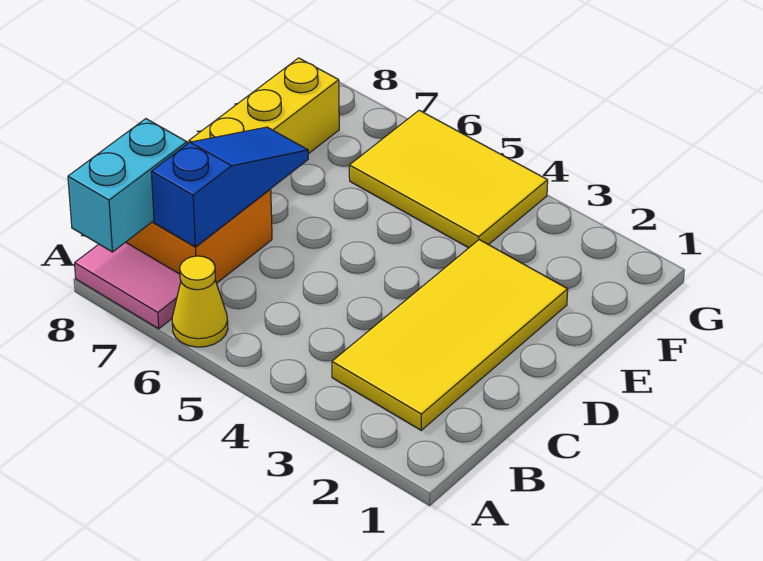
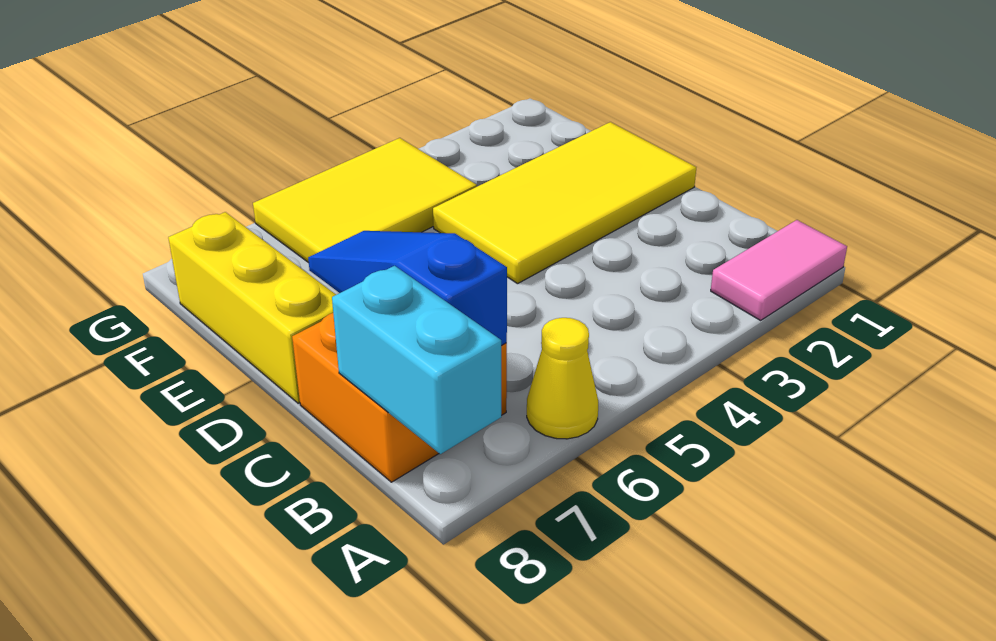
pink 1x2 tile [75,242,181,329] -> pink 1x2 tile moved to [711,220,847,320]
yellow 2x4 tile [332,240,568,430] -> yellow 2x4 tile turned to [433,122,696,284]

